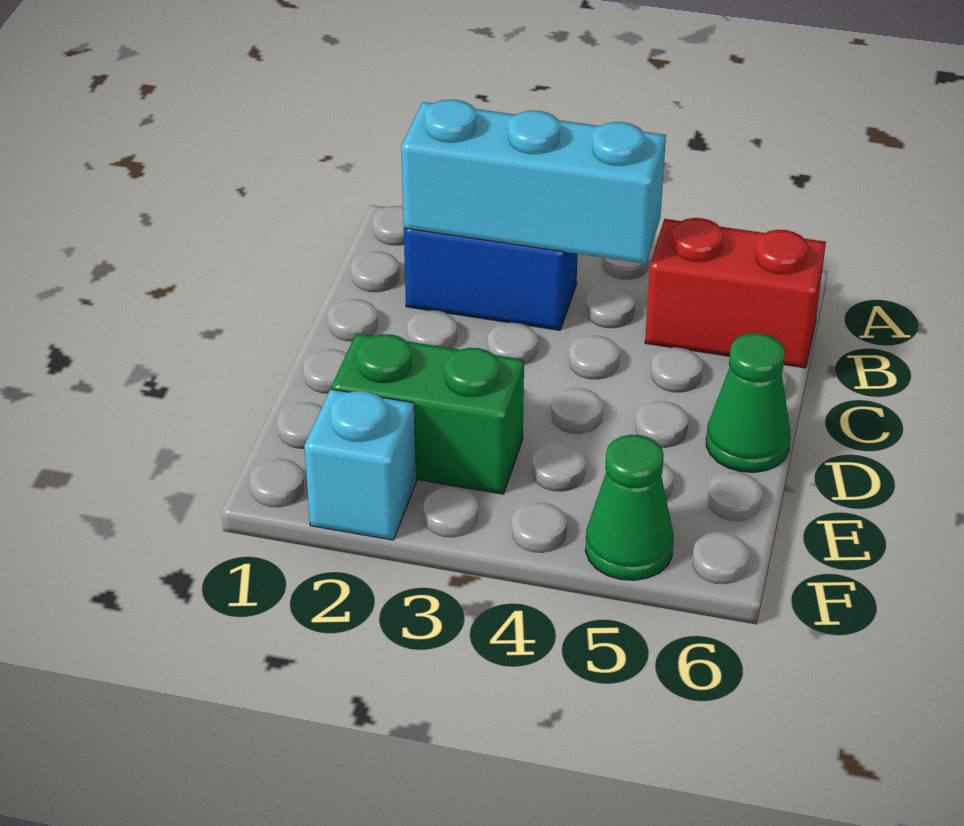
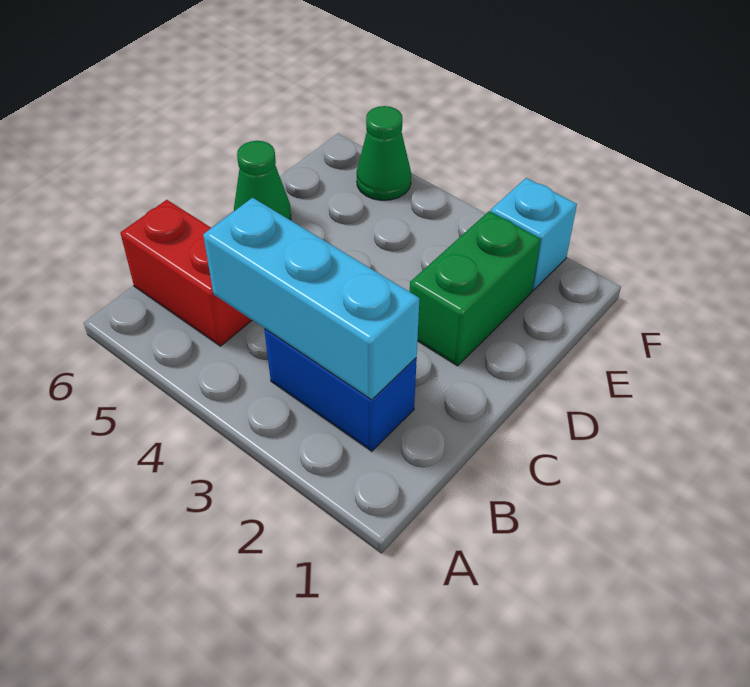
green 1x2 brick [332,333,524,494] -> green 1x2 brick turned to [410,211,541,366]

